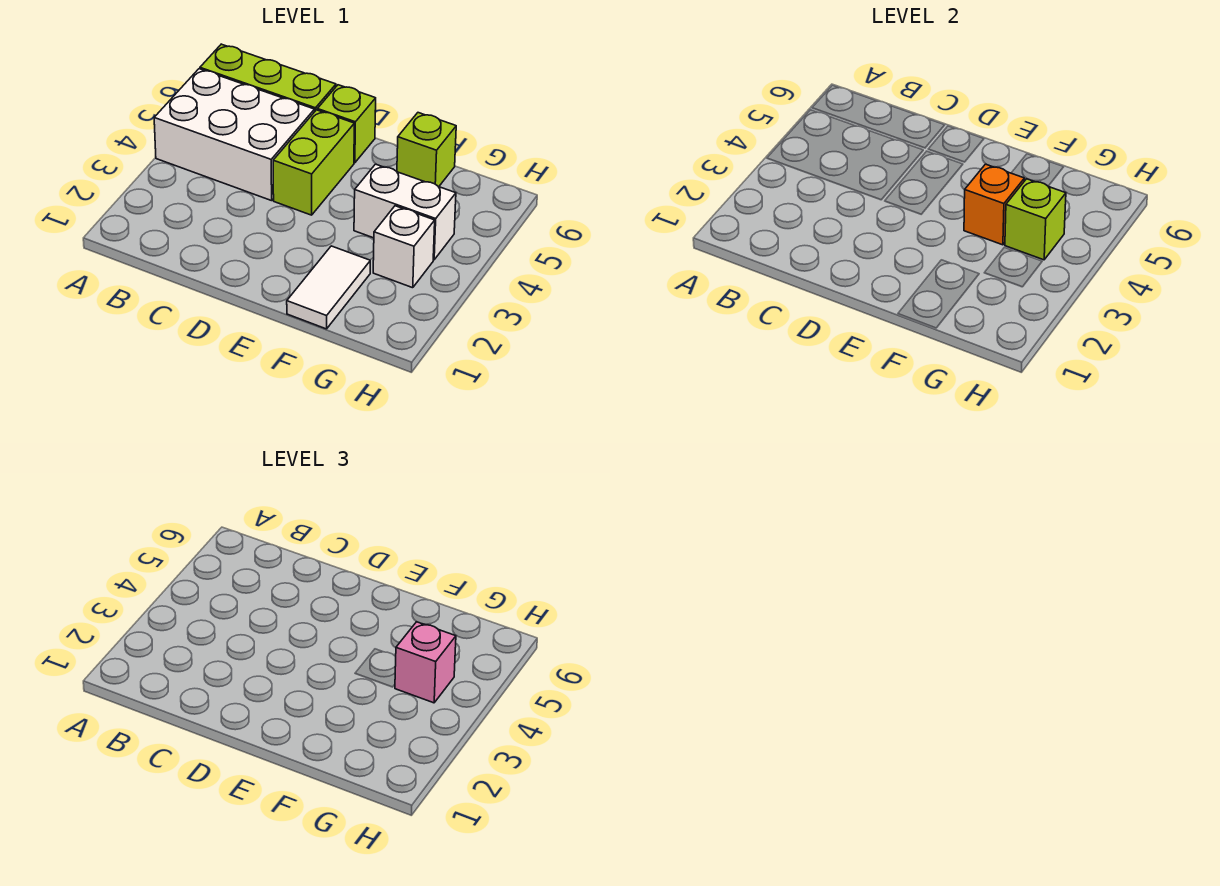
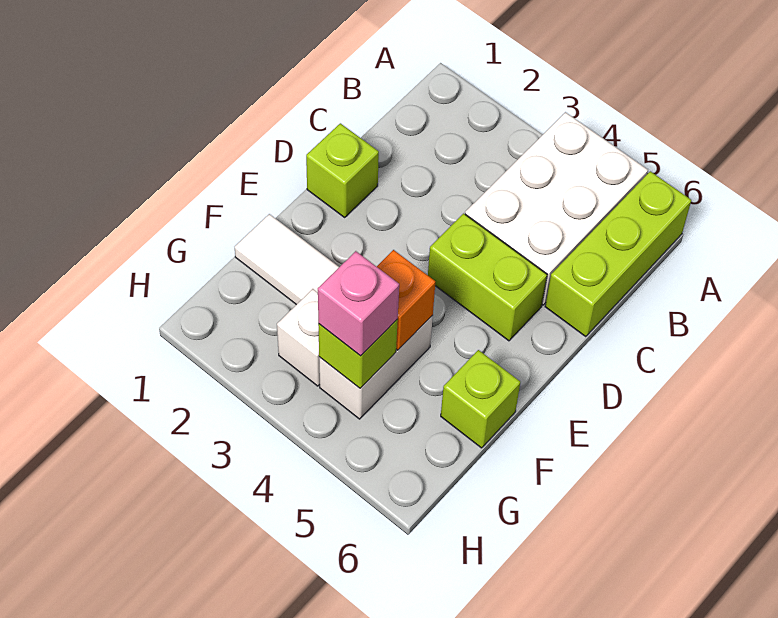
lime 1x1 brick [317,85,376,163] -> lime 1x1 brick moved to [306,123,379,217]

